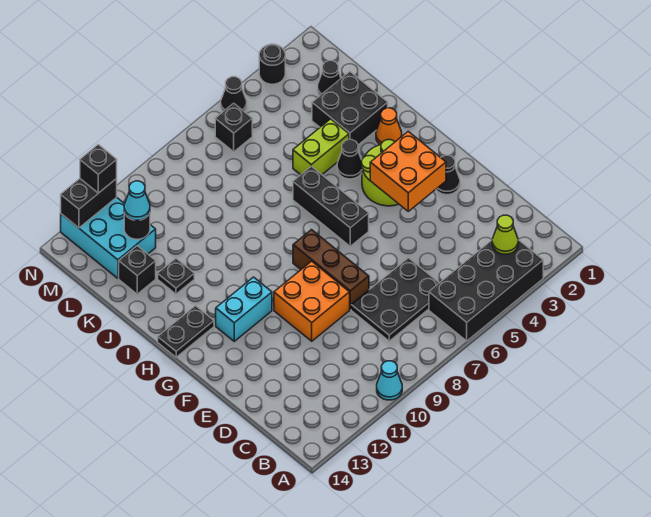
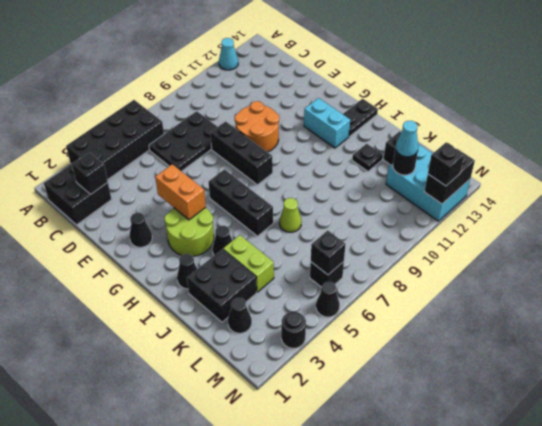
cyan 1x1 cone [377,361,402,400] -> cyan 1x1 cone moved to [219,38,238,70]
none -> black 2x2 brick [44,158,112,225]
lime 1x1 cone [492,215,518,254] -> lime 1x1 cone moved to [279,198,301,232]
none -> black 1x1 brick [72,152,108,194]
brown 1x3 brick [293,230,369,310] -> black 1x3 brick [210,121,273,185]
orange 2x2 brick [274,261,350,341] -> orange 2x2 round brick [235,101,279,152]
orange 2x2 brick [370,131,446,211] -> orange 1x2 brick [155,164,206,220]
cyan 1x2 brick [216,277,272,341] -> cyan 1x2 brick turned to [304,98,350,148]
orange 1x1 cone [376,108,402,145] -> black 1x1 cone [177,254,197,289]
lime 1x2 brick [293,119,349,175] -> lime 1x2 brick turned to [223,235,274,292]
none -> black 1x1 brick [311,230,346,275]

